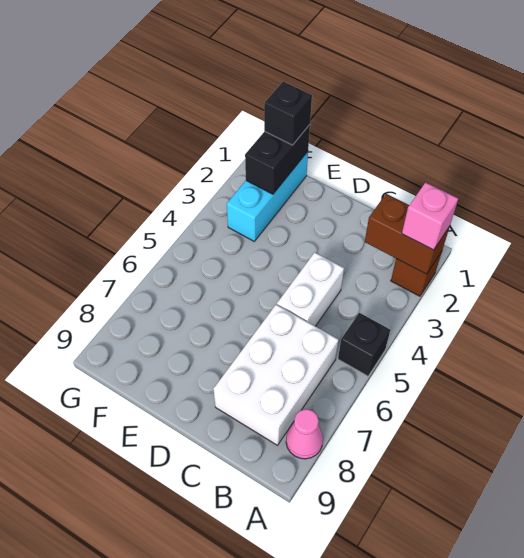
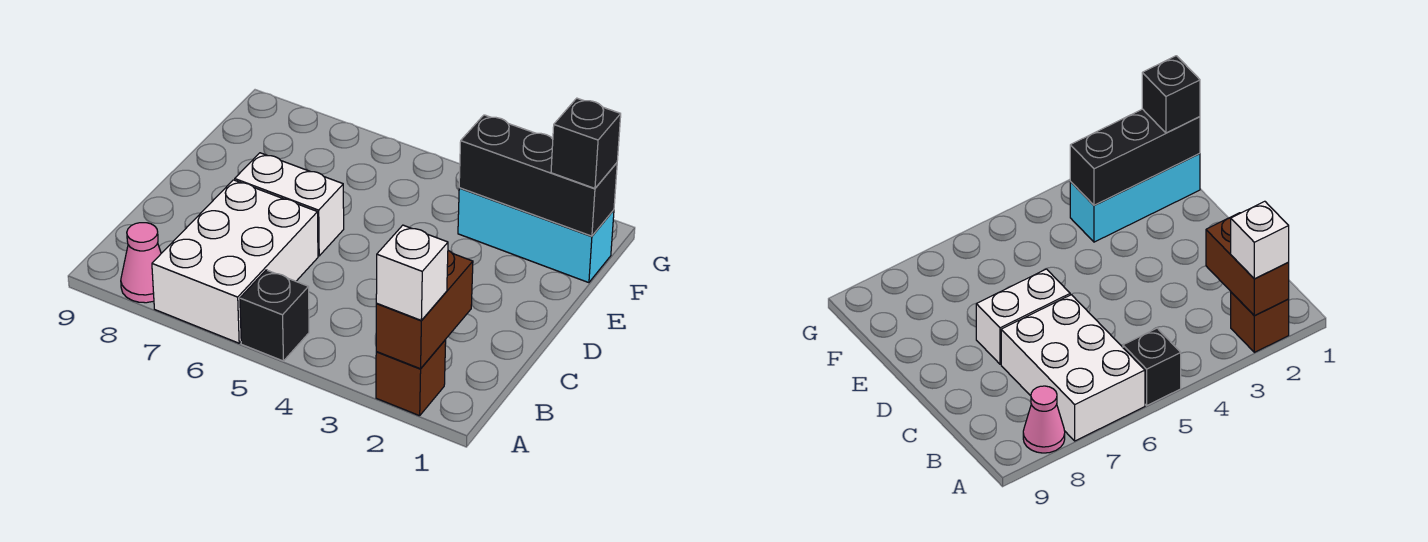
pink 1x1 brick [402,183,458,250] -> white 1x1 brick [376,225,448,321]
white 2x3 brick [213,305,338,445] -> white 2x3 brick turned to [152,180,318,343]
white 1x2 brick [277,253,344,326] -> white 1x2 brick moved to [235,153,344,256]
black 1x2 brick [245,125,310,194] -> black 1x3 brick [459,115,617,236]

